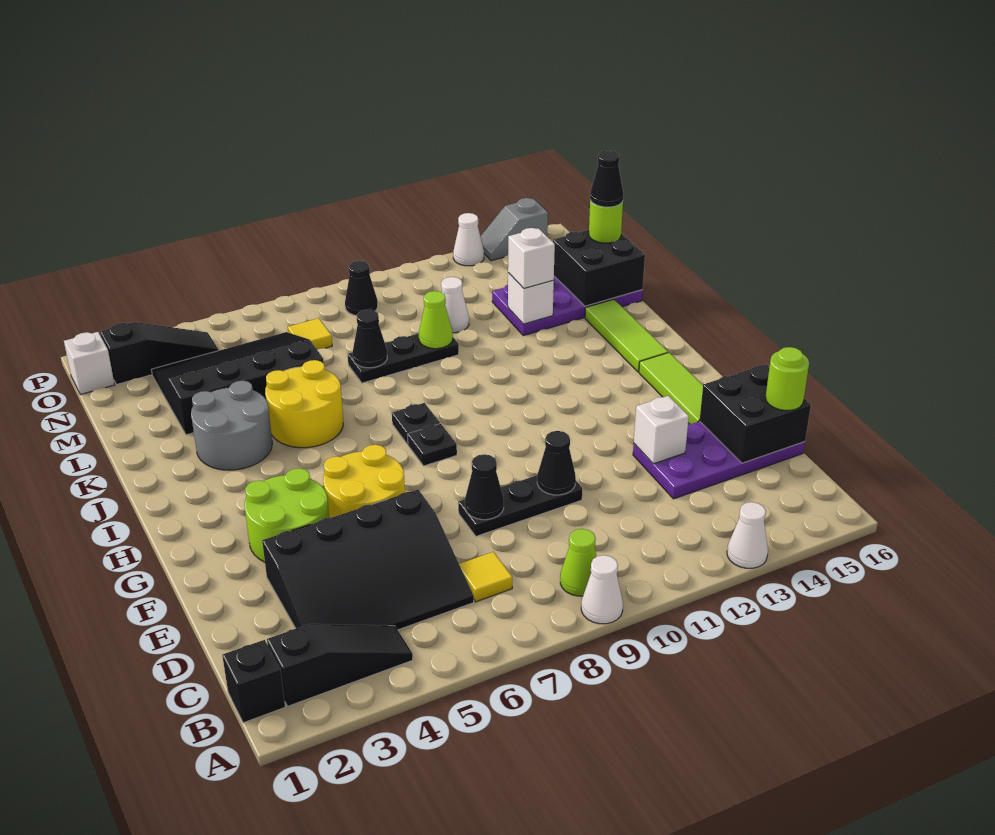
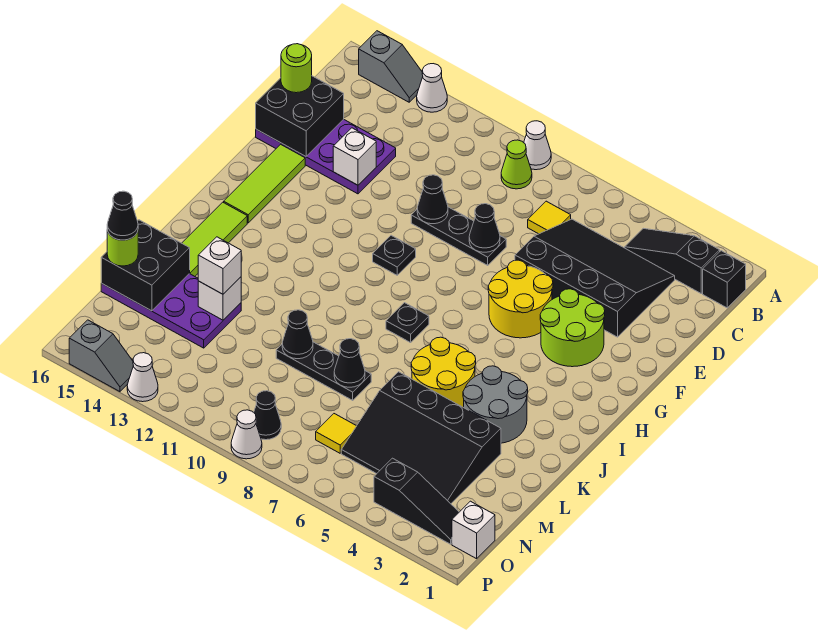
none -> grey 1x2 slope [359,31,423,102]
black 1x1 plate [407,423,457,466] -> black 1x1 plate moved to [373,235,416,275]
lime 1x1 cone [419,291,453,349] -> black 1x1 cone [282,310,313,359]
white 1x1 cone [441,277,469,333] -> white 1x1 cone moved to [231,410,262,459]
black 1x3 slope [100,322,219,385] -> black 1x3 slope turned to [374,458,459,544]

